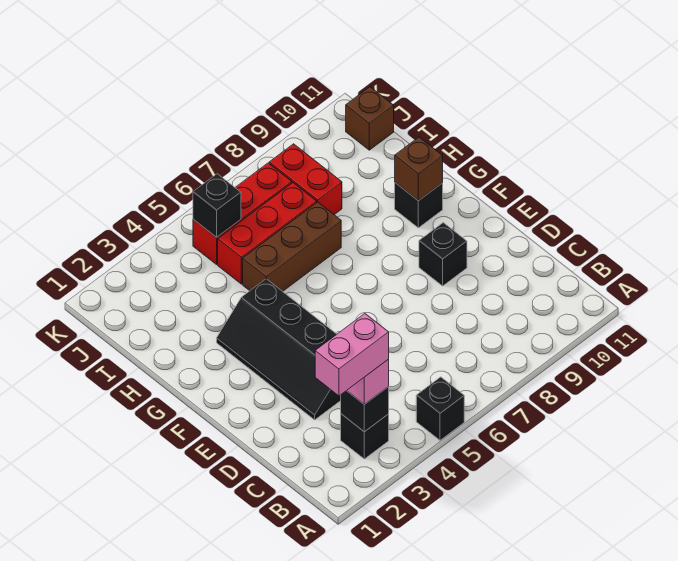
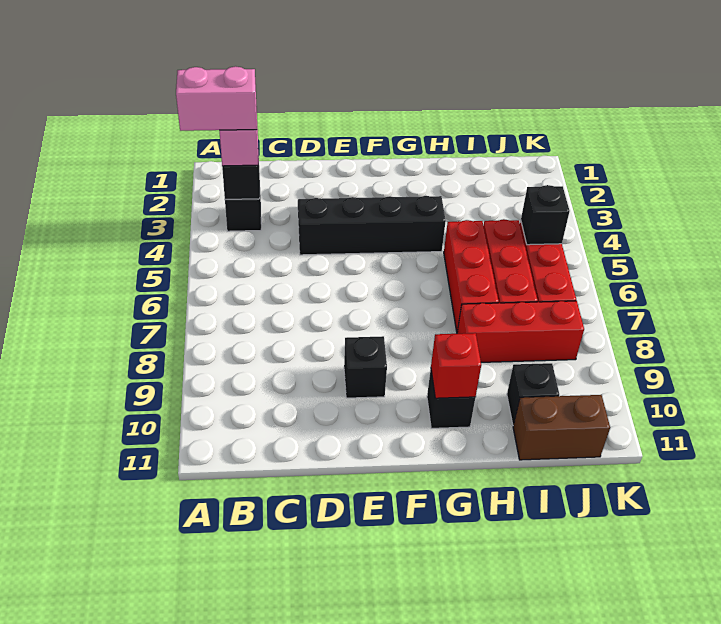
black 1x1 brick [416,377,464,440] -> black 1x1 brick moved to [507,363,559,426]
pink 1x2 brick [315,314,389,396] -> pink 1x2 brick turned to [176,66,257,131]
brown 1x1 brick [395,137,443,201] -> red 1x1 brick [431,333,481,398]
brown 1x3 brick [243,202,341,291] -> red 1x3 brick [444,220,499,332]
red 1x2 brick [269,144,342,215] -> red 1x3 brick [457,301,584,362]
brown 1x1 brick [346,87,394,150] -> brown 1x2 brick [513,395,610,460]

